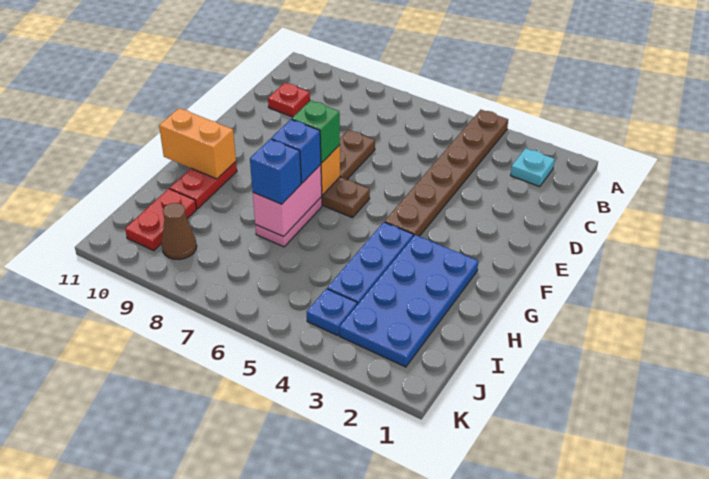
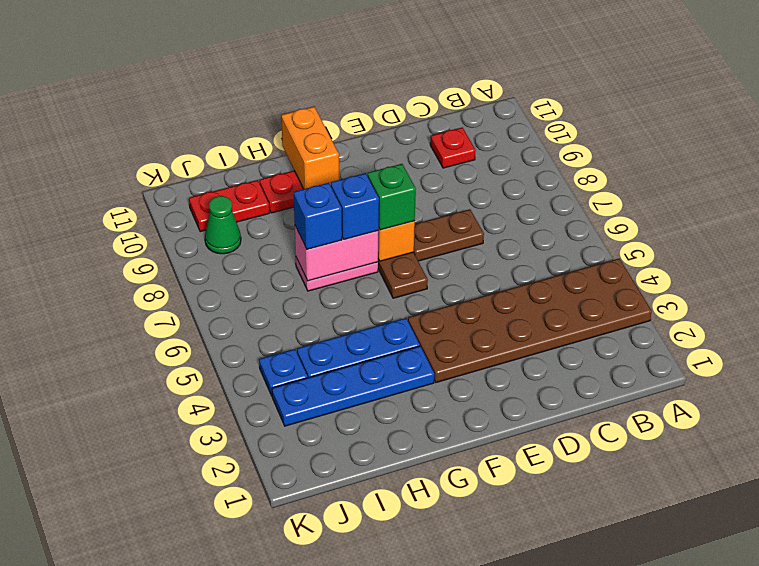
brown 1x6 plate [385,110,508,237] -> brown 2x6 plate [408,259,652,382]
cyan 1x1 plate [511,148,555,187] -> none
blue 2x4 plate [339,235,478,367] -> blue 1x4 plate [272,346,434,426]
brown 1x1 cone [161,203,197,259] -> green 1x1 cone [205,196,241,254]

